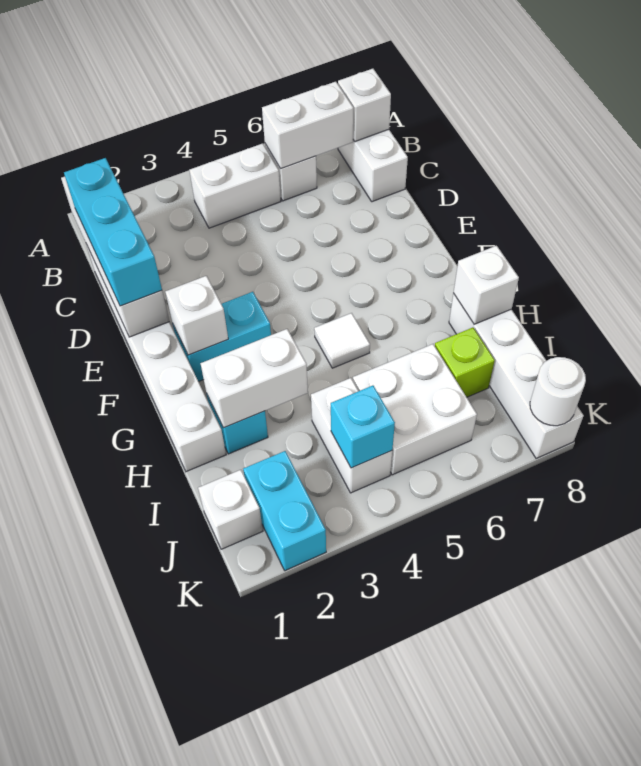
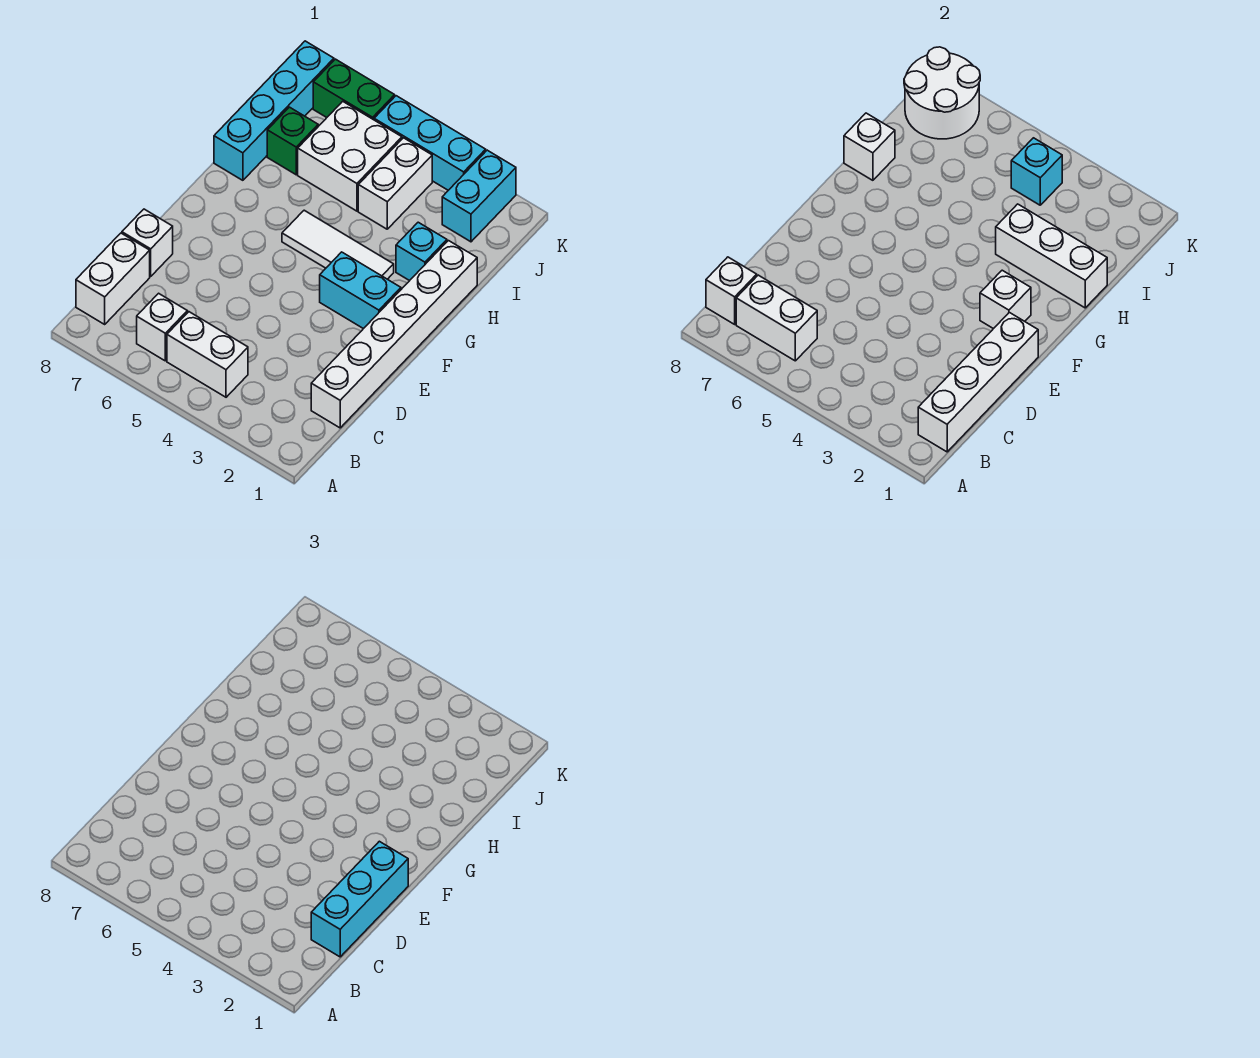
white 1x1 tile [314,313,370,368] -> white 1x3 tile [282,210,394,279]
white 1x2 brick [201,329,308,428] -> white 1x3 brick [996,204,1107,308]
white 1x4 brick [449,293,584,458] -> cyan 1x4 brick [214,41,334,180]
lime 1x1 brick [435,328,495,397] -> green 1x1 brick [267,107,318,175]
white 1x1 brick [198,470,263,549] -> white 1x1 brick moved to [122,209,173,276]
none -> cyan 1x3 brick [374,96,486,190]
none -> green 1x2 brick [313,59,395,120]
white 1x1 round brick [530,357,586,426] -> white 2x2 round brick [904,47,980,139]

